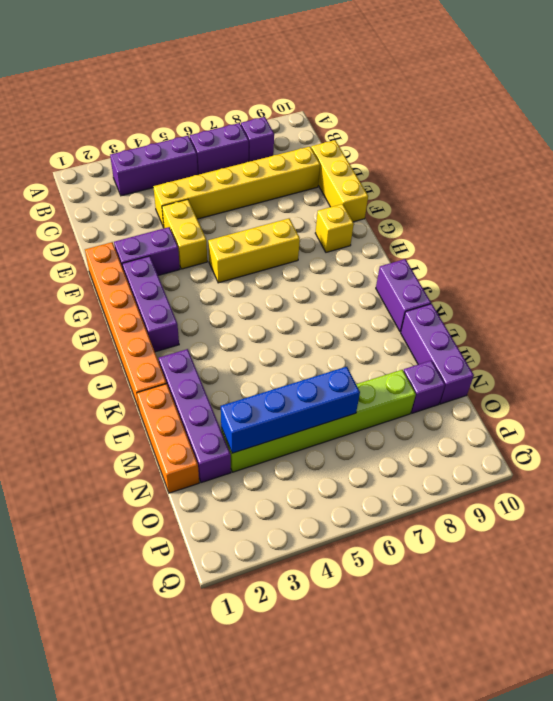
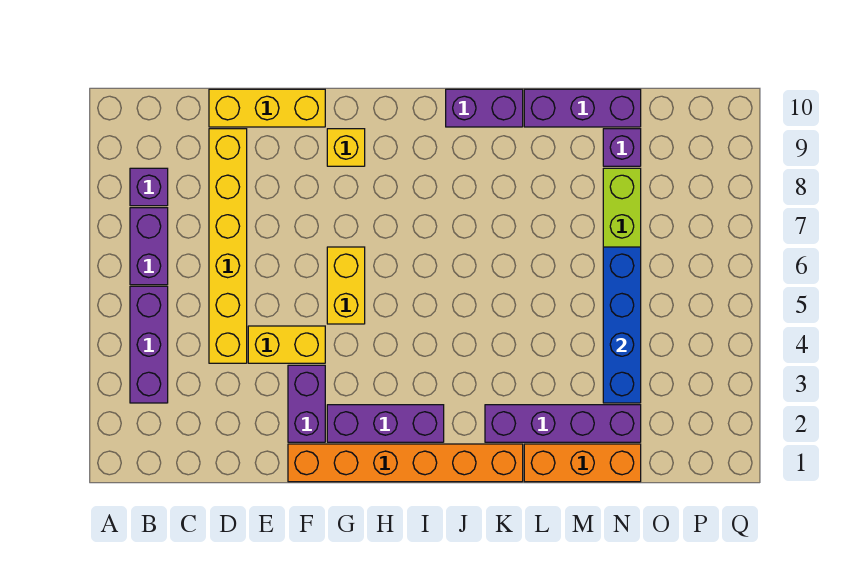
yellow 1x3 brick [208,219,300,283] -> yellow 1x2 brick [327,247,365,324]

